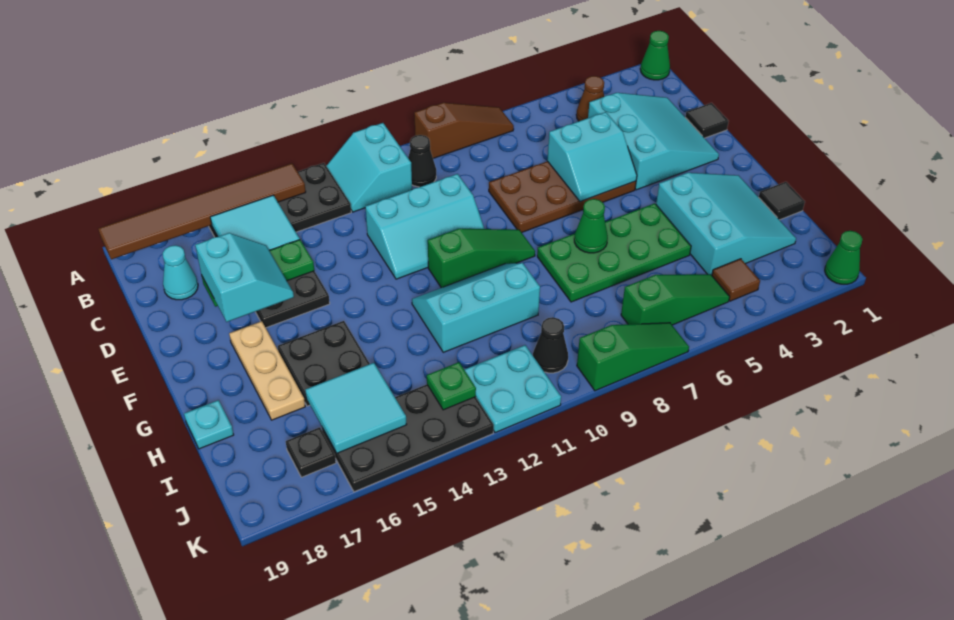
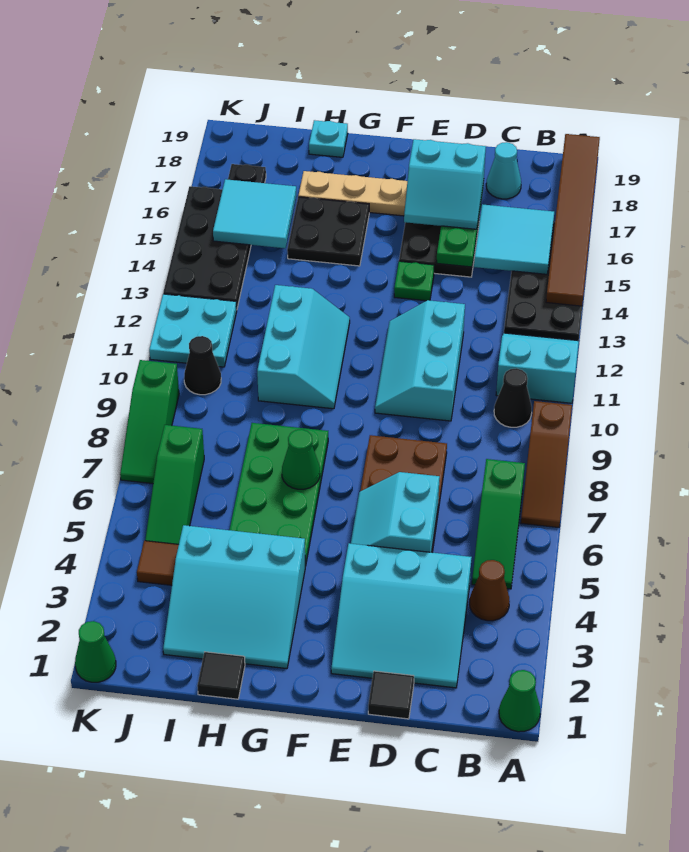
green 1x3 slope [428,229,535,288] -> green 1x3 slope moved to [472,459,525,589]
green 1x1 plate [427,362,476,410] -> green 1x1 plate moved to [394,261,434,301]

